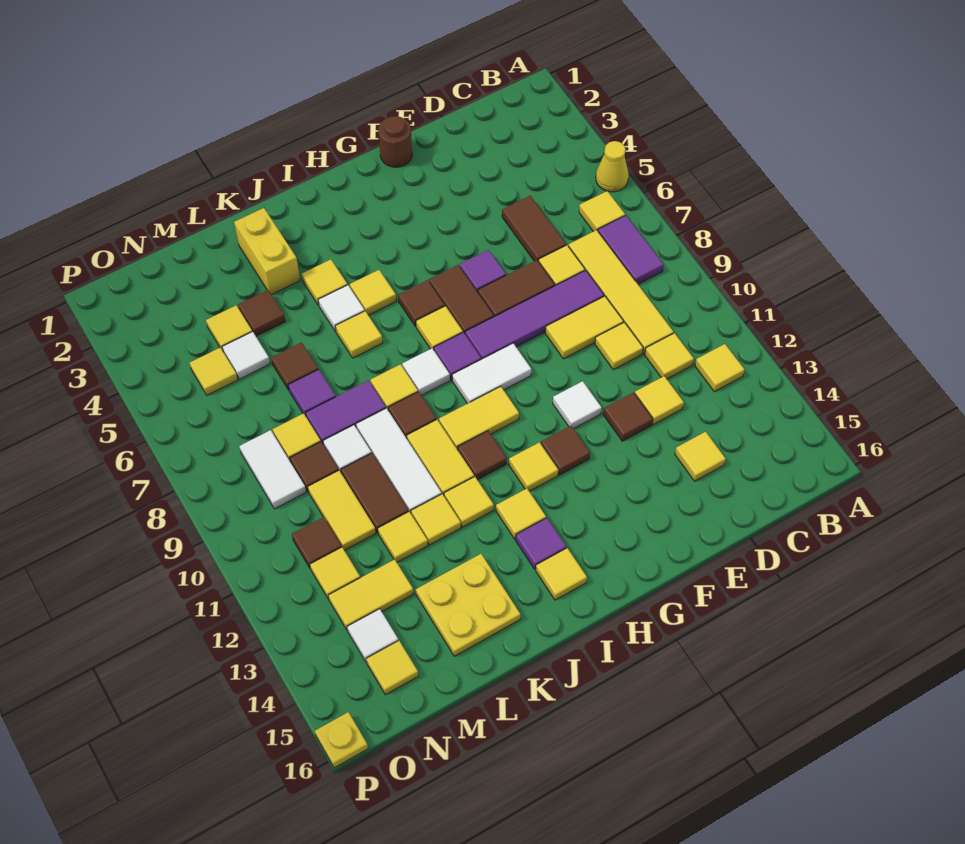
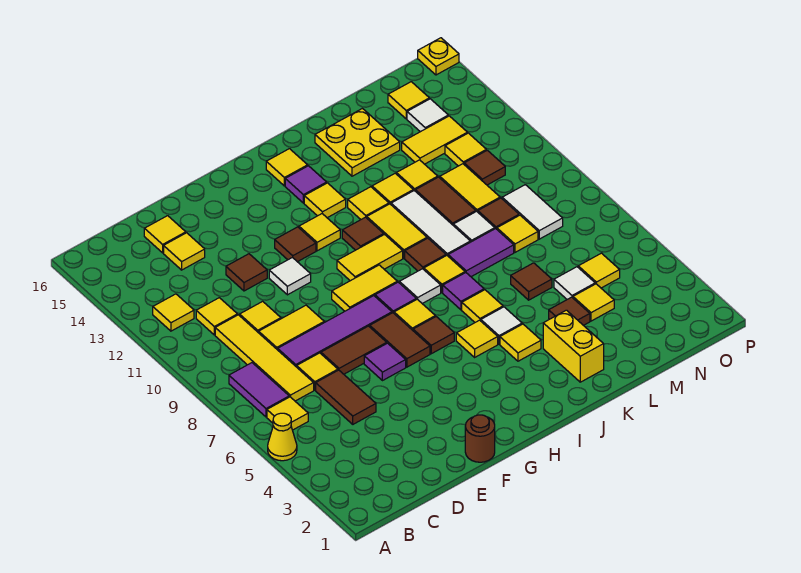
yellow 1x1 tile [635,376,684,424] -> yellow 1x1 tile moved to [144,216,186,253]
white 1x2 tile [452,343,531,404] -> yellow 1x2 tile [332,265,397,311]
purple 1x1 tile [288,369,336,416] -> purple 1x1 tile moved to [443,273,484,310]

